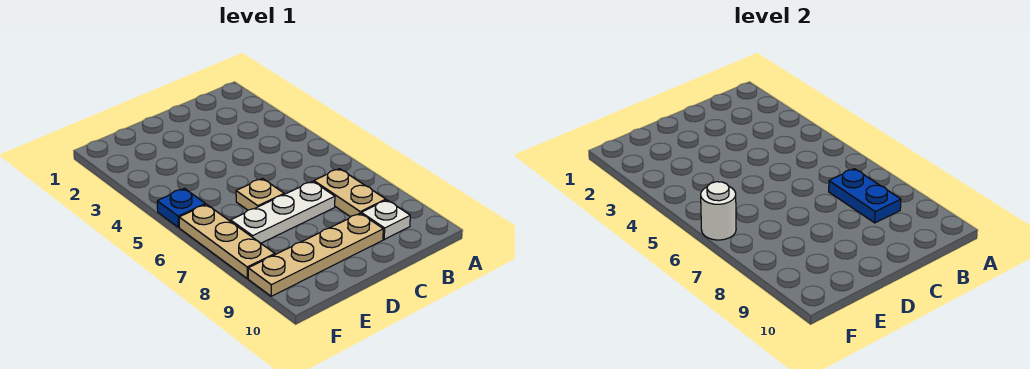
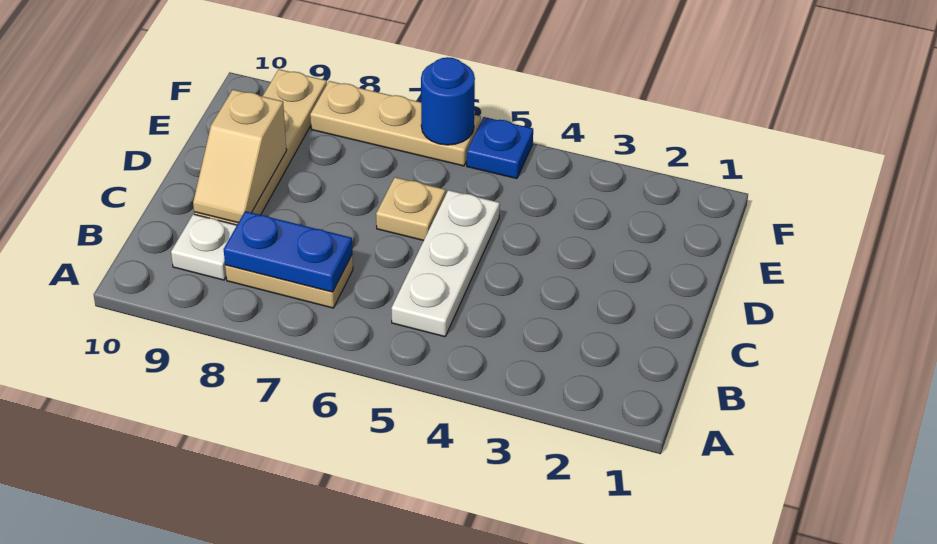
white 1x3 plate [231,181,335,243] -> white 1x3 plate moved to [391,190,500,337]
none -> tan 1x2 slope [193,90,287,223]
white 1x1 round brick [701,182,736,240] -> blue 1x1 round brick [421,57,475,145]

